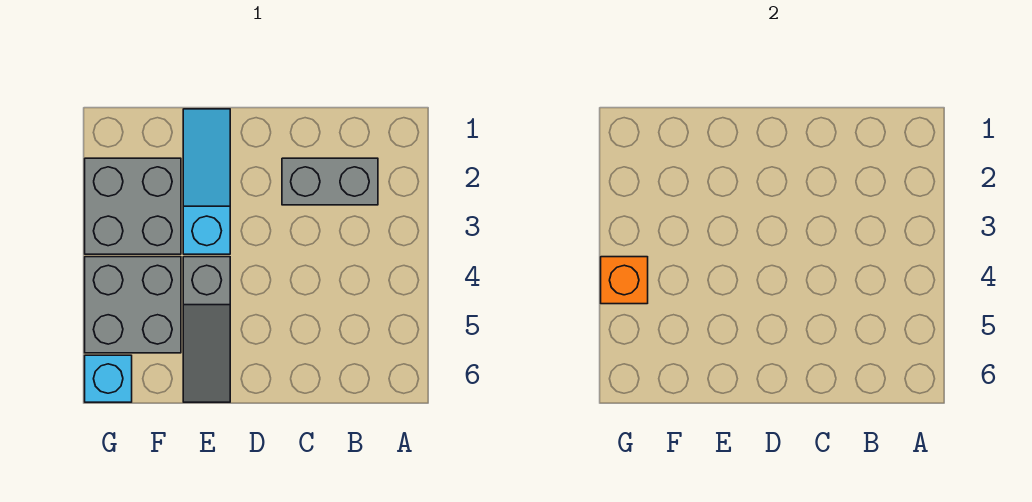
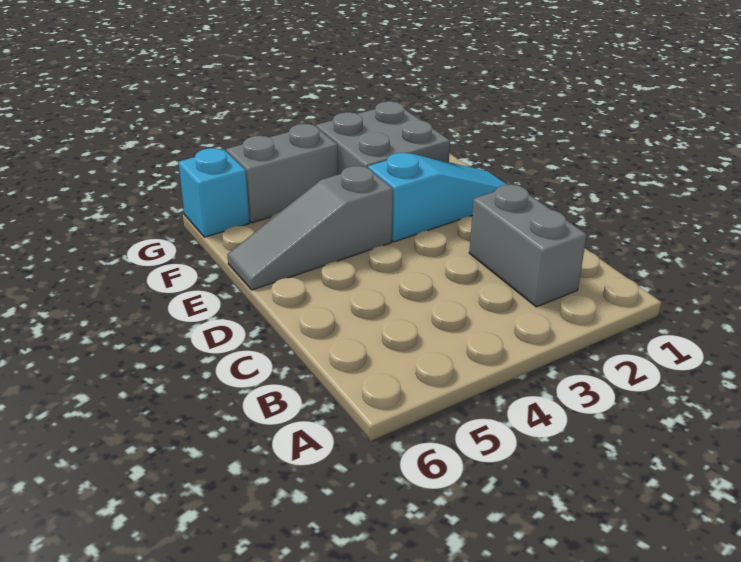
grey 2x2 brick [85,257,181,353] -> grey 1x2 brick [226,124,338,223]
orange 1x1 brick [601,257,648,304] -> none

